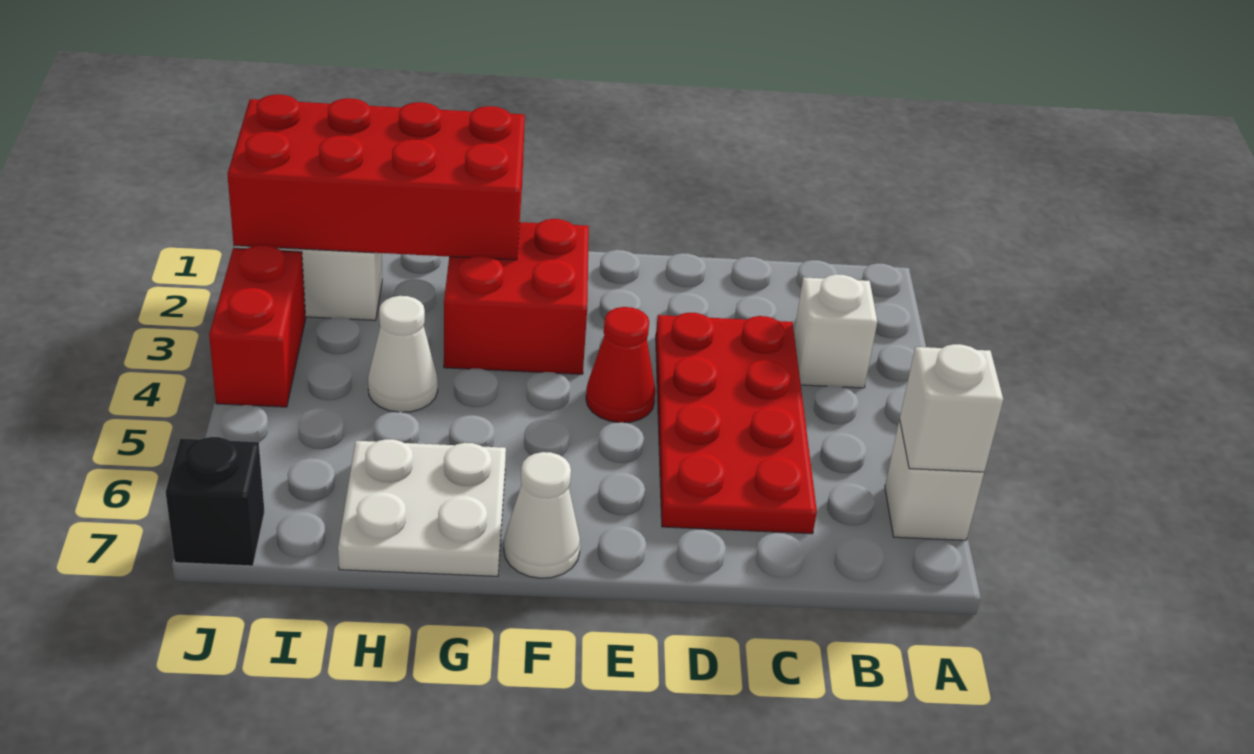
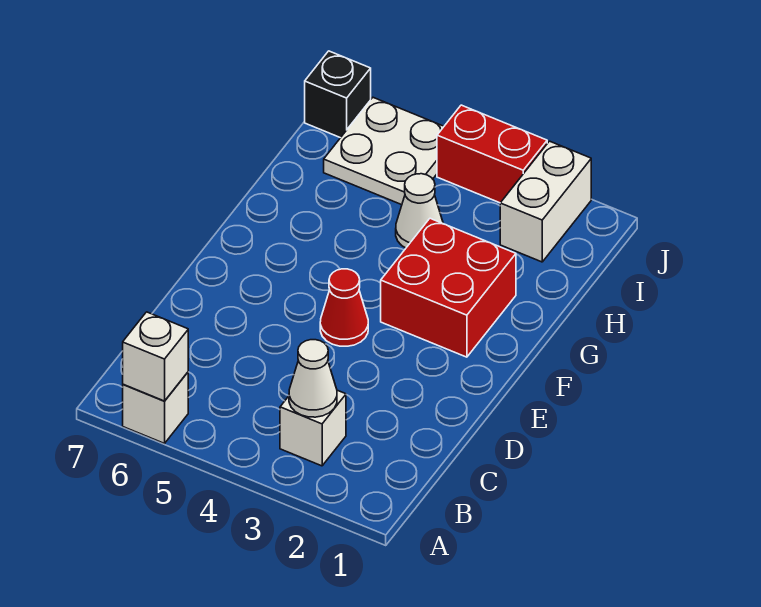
red 2x4 plate [656,313,817,534] -> none
white 1x1 cone [504,452,580,578] -> white 1x1 cone moved to [289,340,337,417]
red 2x4 brick [227,94,525,260] -> none
white 2x2 plate [338,439,506,576] -> white 2x2 plate moved to [324,98,444,205]

